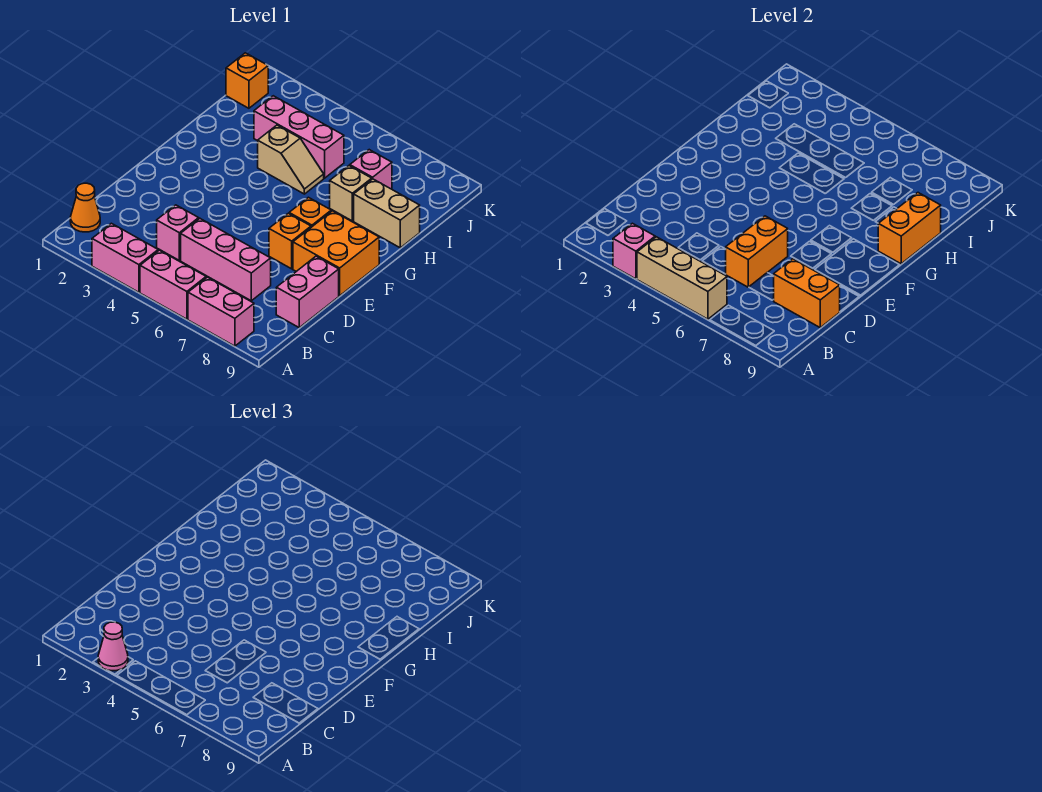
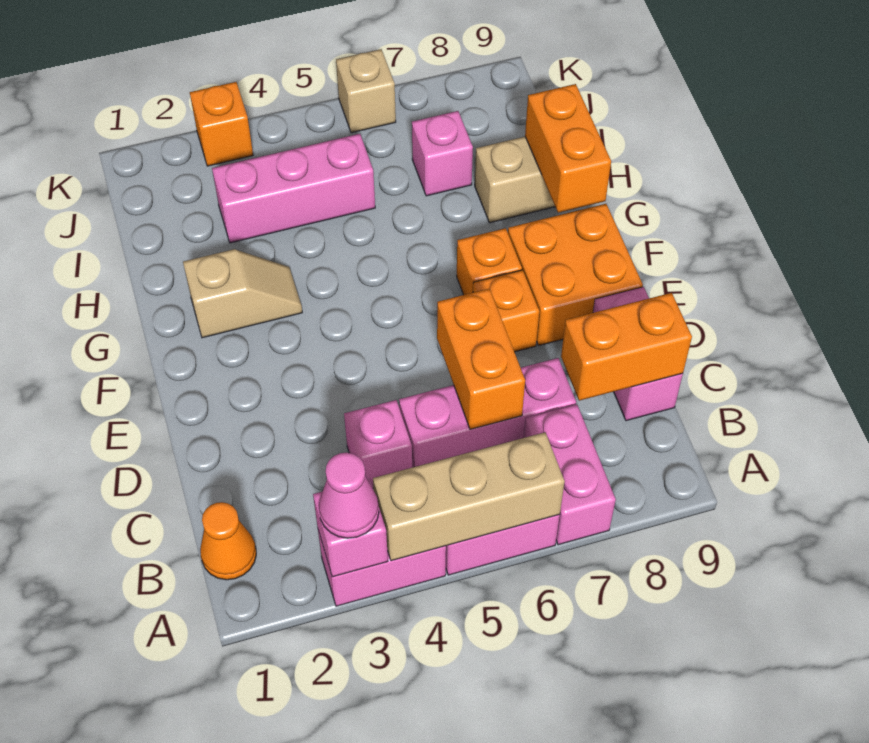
pink 1x2 brick [188,277,254,346] -> pink 1x2 brick turned to [524,404,616,545]
tan 1x2 slope [258,125,324,194] -> tan 1x2 slope moved to [183,249,302,338]
tan 1x1 brick [330,166,372,221] -> tan 1x1 brick moved to [336,49,396,133]
orange 1x1 brick [226,53,268,108] -> orange 1x1 brick moved to [190,82,253,166]

